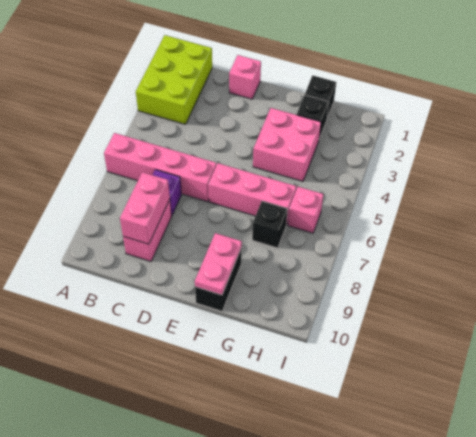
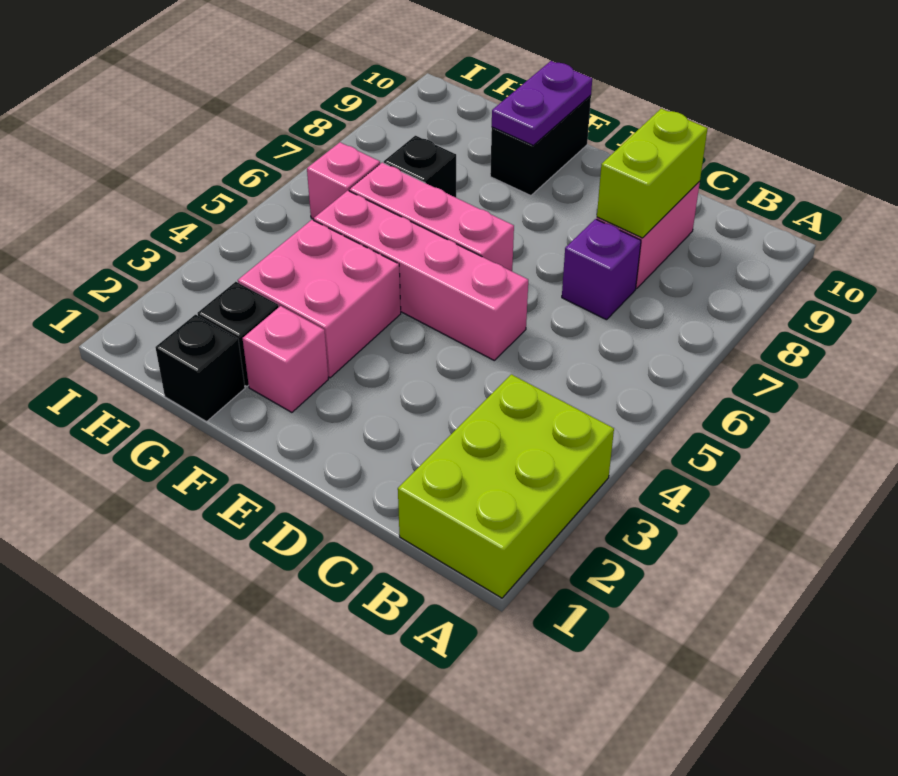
pink 1x4 brick [104,133,216,202] -> pink 1x4 brick moved to [314,191,528,360]
pink 1x2 brick [120,172,170,244] -> lime 1x2 brick [597,109,708,238]
pink 1x1 brick [229,55,261,99] -> pink 1x1 brick moved to [243,306,328,412]
pink 1x2 plate [195,233,242,295] -> purple 1x2 plate [492,61,592,146]

